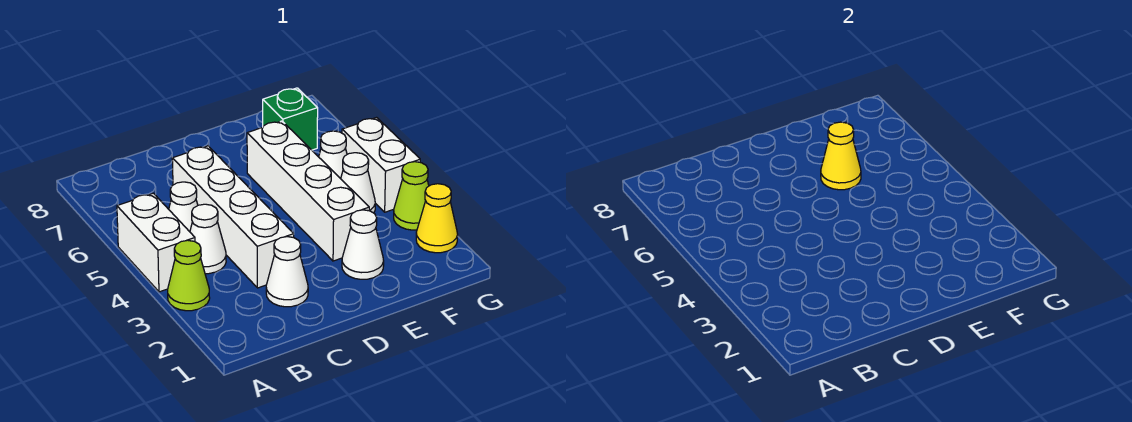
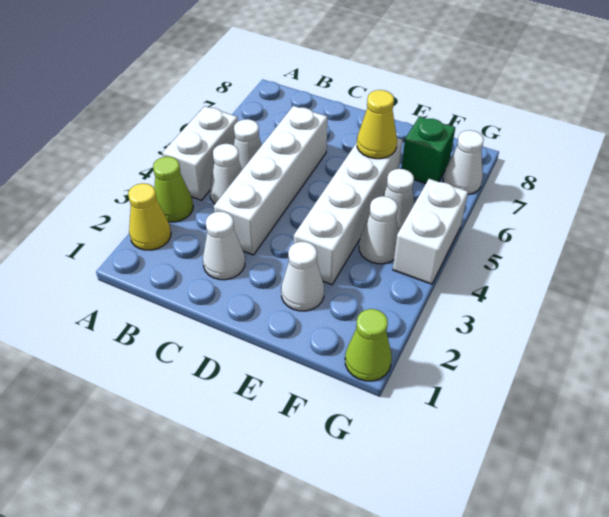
yellow 1x1 cone [416,184,458,253] -> yellow 1x1 cone moved to [128,183,171,250]
lime 1x1 cone [394,162,429,230] -> lime 1x1 cone moved to [345,309,392,381]
none -> white 1x1 cone [443,130,484,194]

